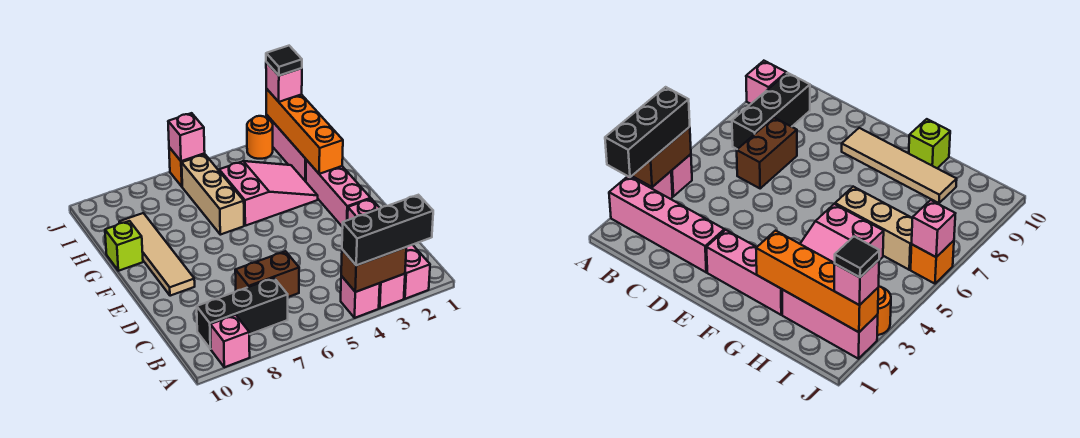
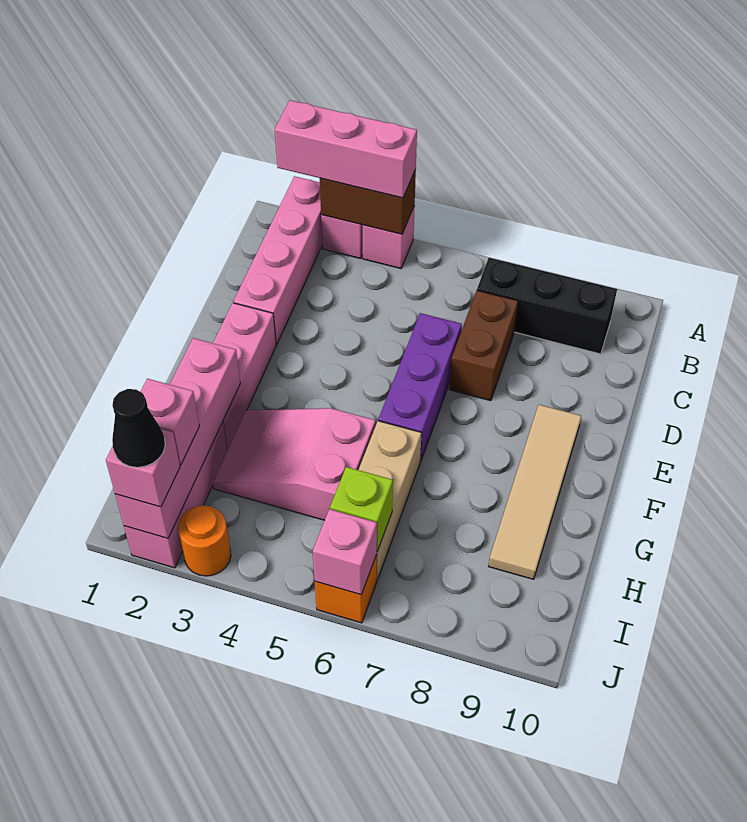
black 1x3 brick [342,195,433,265] -> pink 1x3 brick [275,100,417,198]
pink 1x1 brick [210,315,250,367] -> pink 1x1 brick moved to [141,379,199,465]
brown 1x2 brick [235,251,299,297] -> brown 1x2 brick turned to [449,291,518,401]
none -> purple 1x3 brick [378,313,462,461]
orange 1x4 brick [266,89,343,174] -> pink 1x4 brick [115,338,240,538]
lime 1x1 brick [105,221,143,271] -> lime 1x1 brick moved to [330,467,393,551]
black 1x1 tile [266,46,302,76] -> black 1x1 cone [112,389,165,467]

